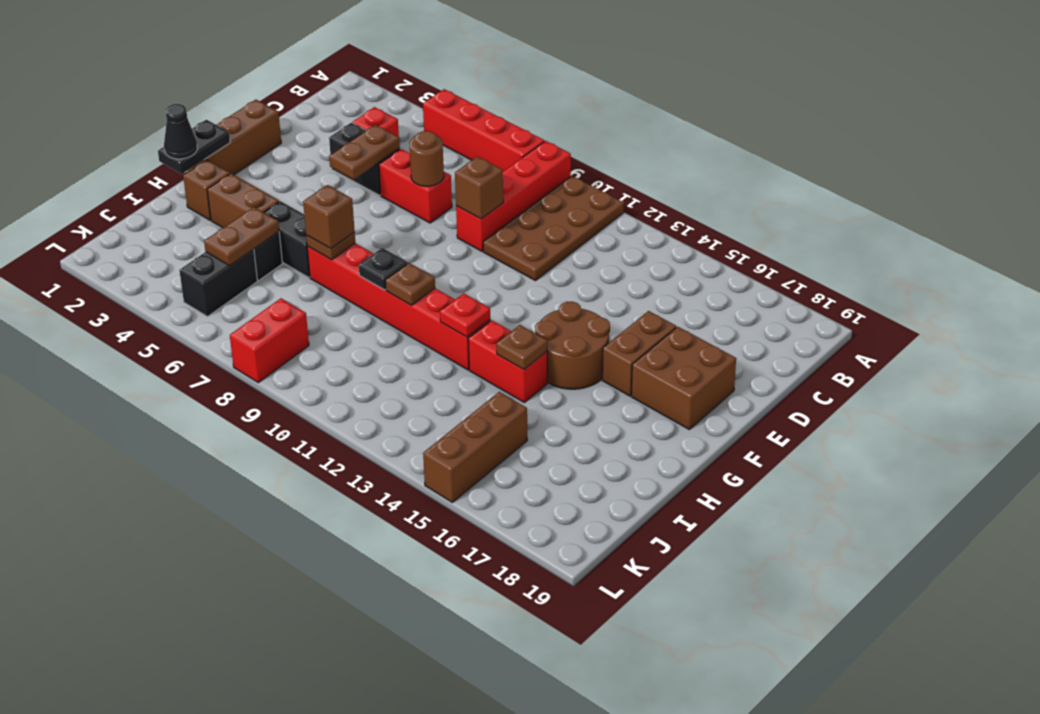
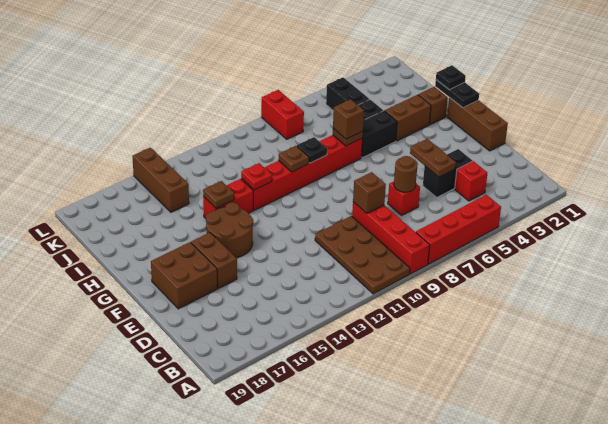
red 1x2 brick [379,149,452,223] -> red 1x1 brick [388,181,420,215]
black 1x1 cone [164,104,197,159] -> black 1x1 plate [436,65,466,90]
brown 1x2 plate [204,207,279,266] -> none

